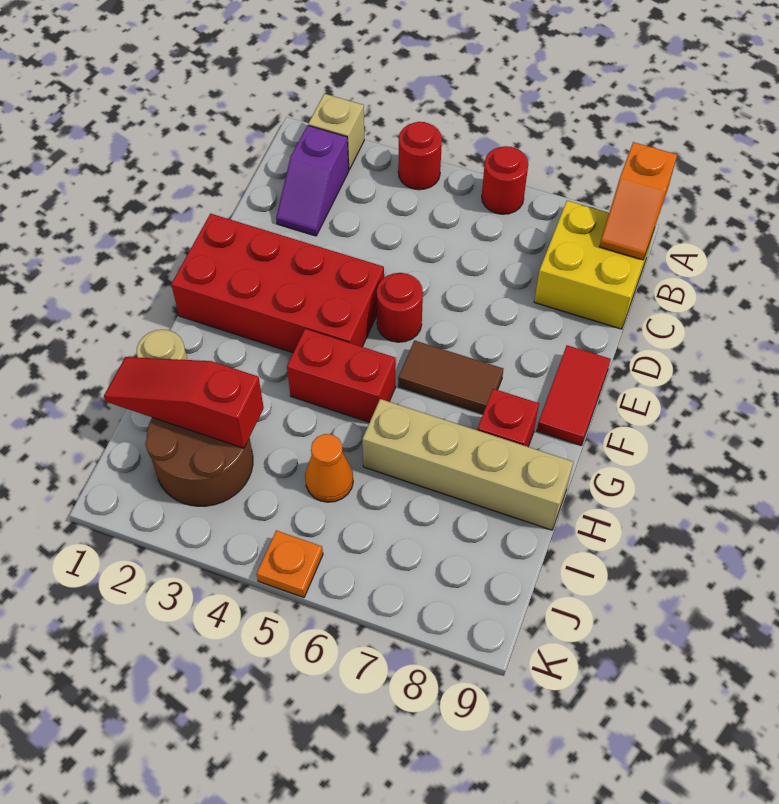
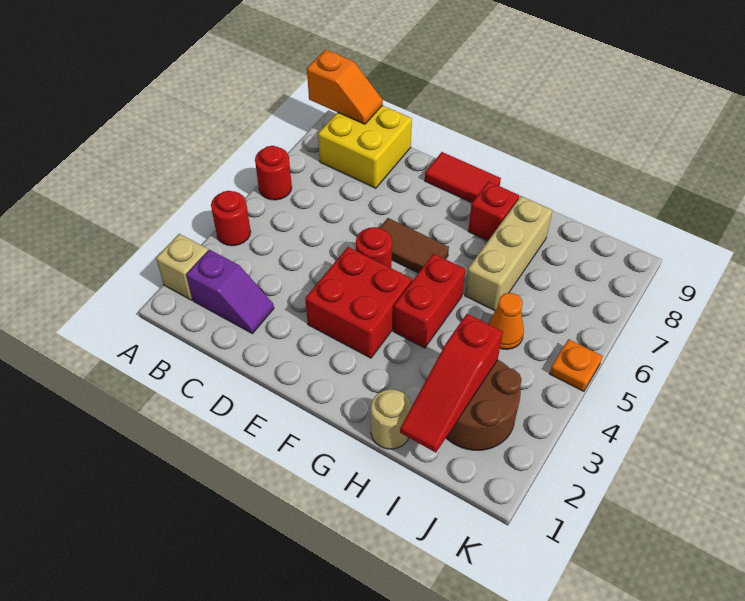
red 2x4 brick [171,214,384,353] -> red 2x2 brick [305,247,412,358]
brown 1x2 tile [398,341,503,414] -> brown 1x2 tile turned to [380,218,449,273]
tan 1x4 brick [362,399,573,530] -> tan 1x3 brick [465,196,552,311]

